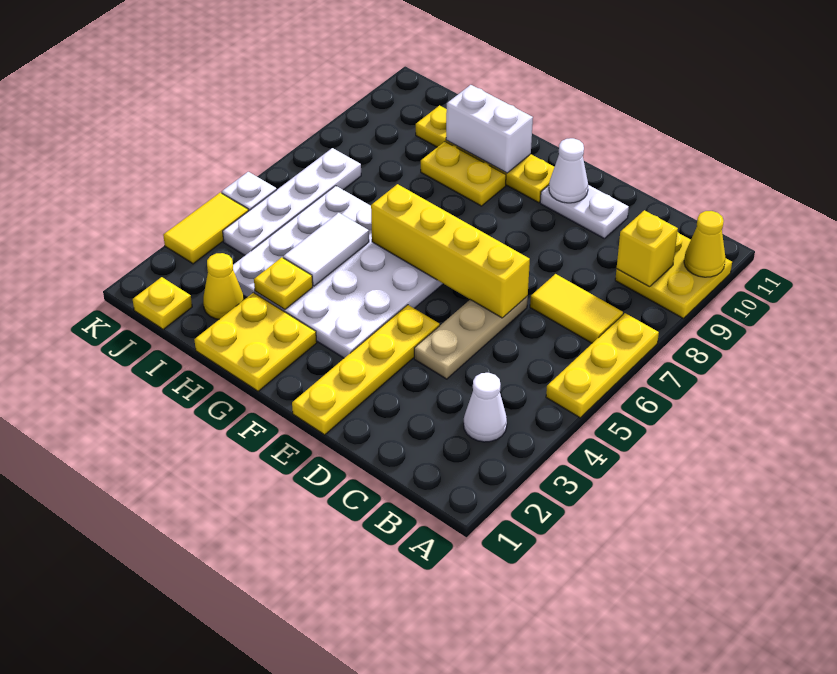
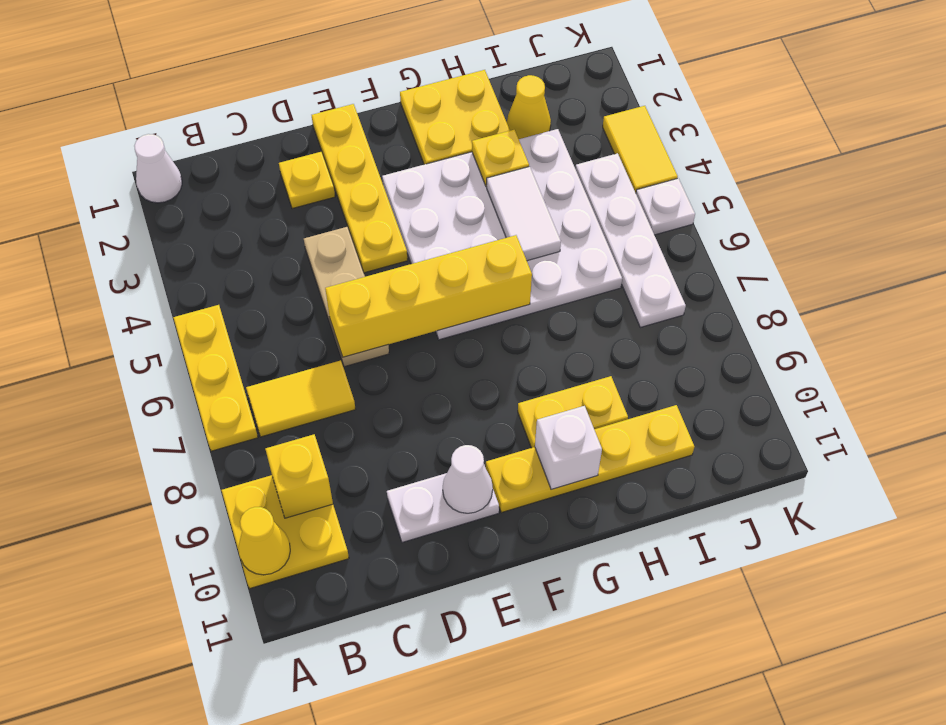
white 1x1 cone [464,373,507,442] -> white 1x1 cone moved to [134,134,182,203]
white 1x2 brick [446,85,533,173] -> white 1x1 brick [535,406,602,490]
yellow 1x1 plate [133,277,192,329] -> yellow 1x1 plate moved to [279,152,335,209]

